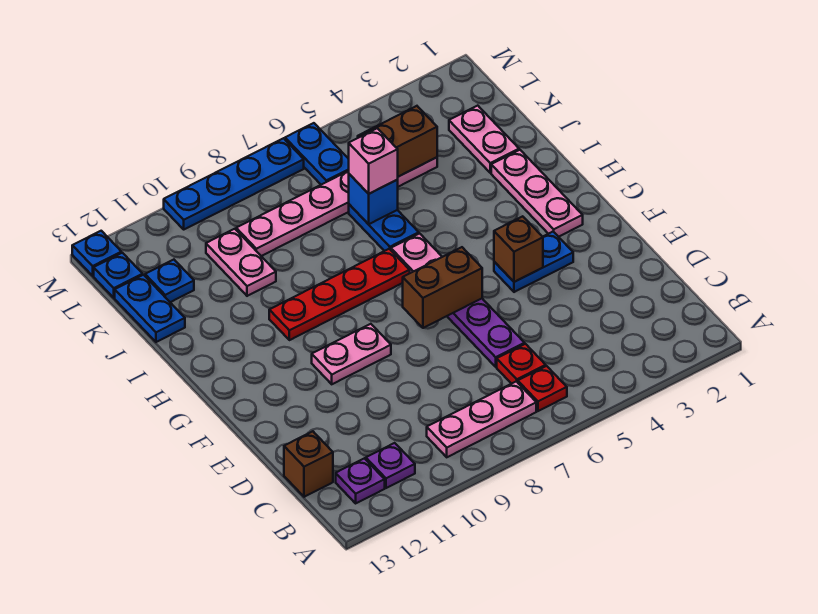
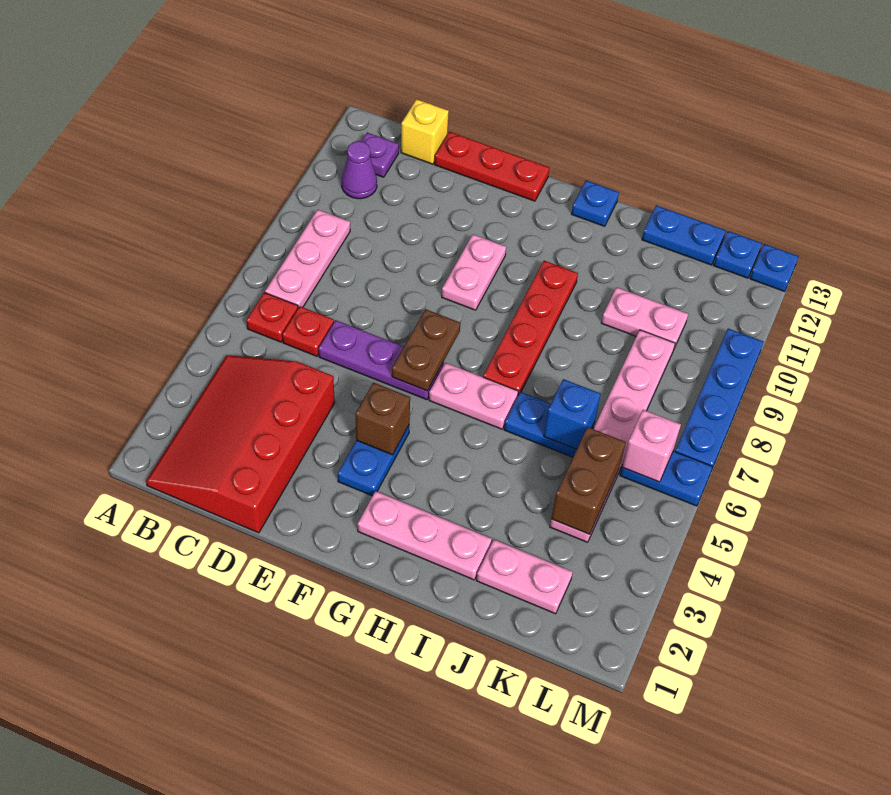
none -> red 3x4 slope [146,355,335,533]
purple 1x1 plate [366,443,415,488] -> purple 1x1 cone [342,141,377,199]
brown 1x1 brick [284,431,333,497] -> yellow 1x1 brick [401,99,449,164]
none -> red 1x3 plate [434,132,549,201]
brown 1x2 brick [403,247,482,328] -> brown 1x2 plate [392,309,460,391]
pink 1x1 brick [349,128,398,194] -> pink 1x1 brick moved to [622,410,681,482]
blue 1x1 plate [145,260,194,302] -> blue 1x1 plate moved to [572,181,619,226]

